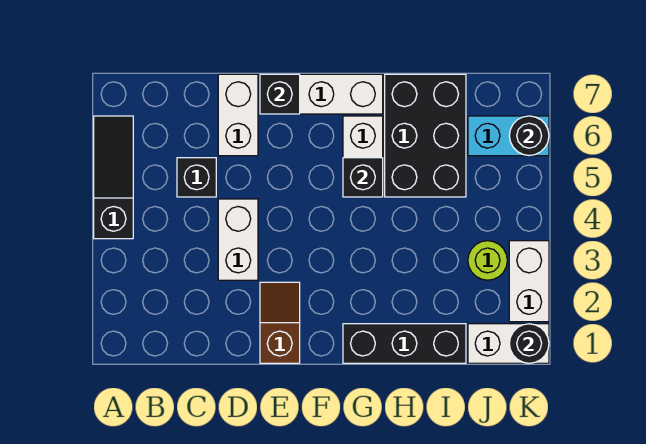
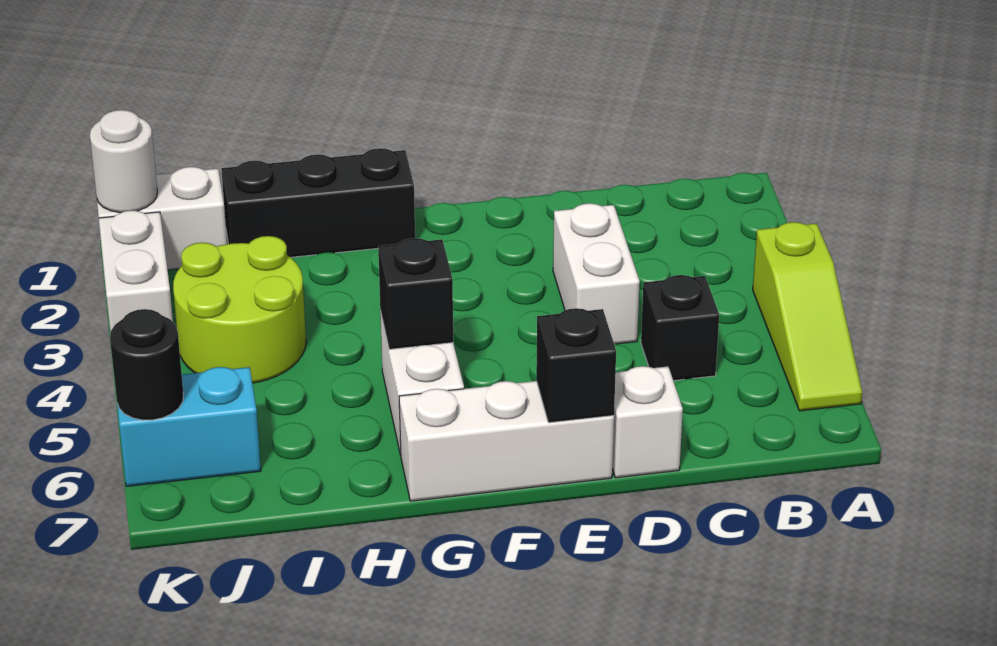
black 1x3 slope [94,116,133,239] -> lime 1x3 slope [753,222,862,411]
white 1x2 brick [218,74,258,156] -> white 1x1 brick [612,366,683,478]
brown 1x2 slope [260,282,300,363] -> none
black 2x3 brick [385,74,466,197] -> none
lime 1x1 round brick [468,241,507,280] -> lime 2x2 round brick [173,236,306,383]
black 1x1 round brick [509,324,549,363] -> white 1x1 round brick [90,110,157,213]

